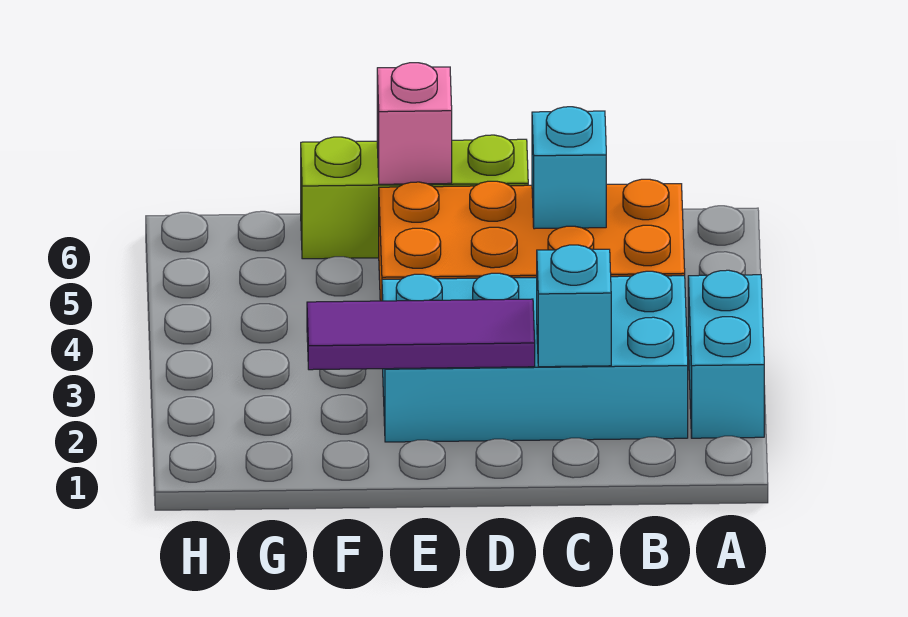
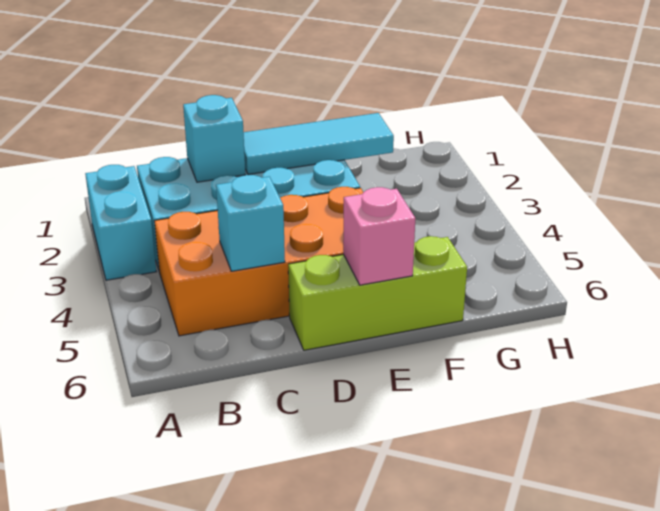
purple 1x3 tile [307,299,535,370] -> cyan 1x3 tile [244,113,394,175]

